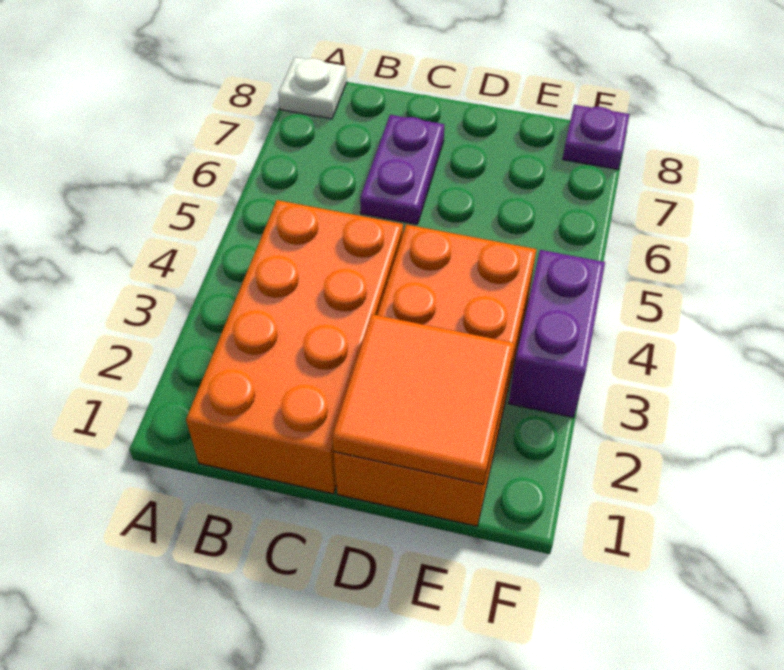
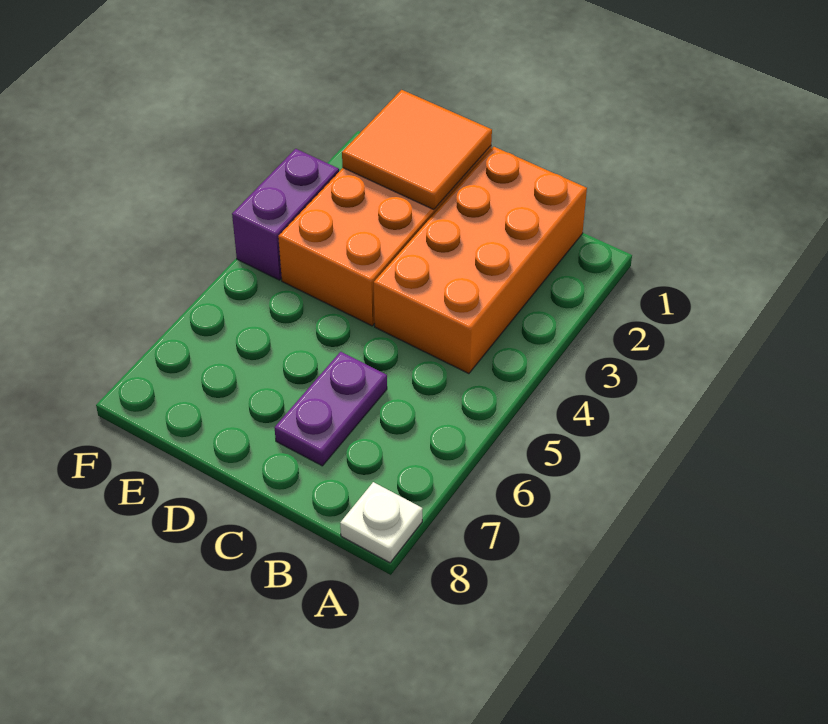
purple 1x1 plate [563,105,629,169] -> none

